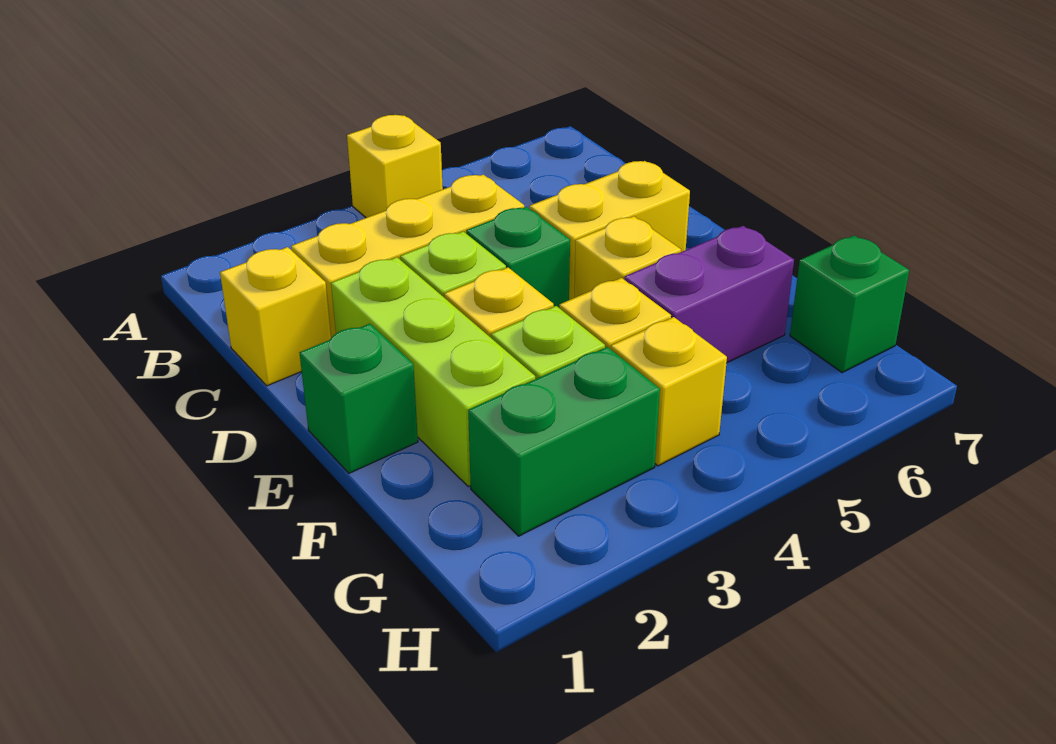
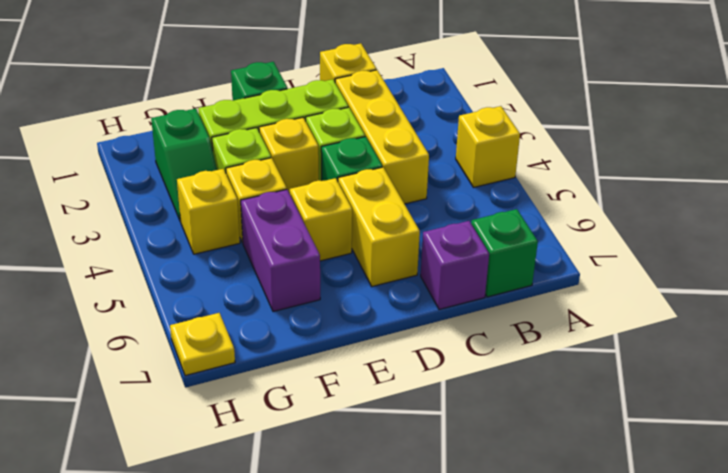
none -> purple 1x1 brick [421,221,489,310]
green 1x2 brick [468,347,660,536] -> green 1x2 slope [151,109,217,221]
green 1x1 brick [790,236,909,372] -> green 1x1 brick moved to [471,209,538,297]
none -> yellow 1x1 plate [170,313,235,376]

